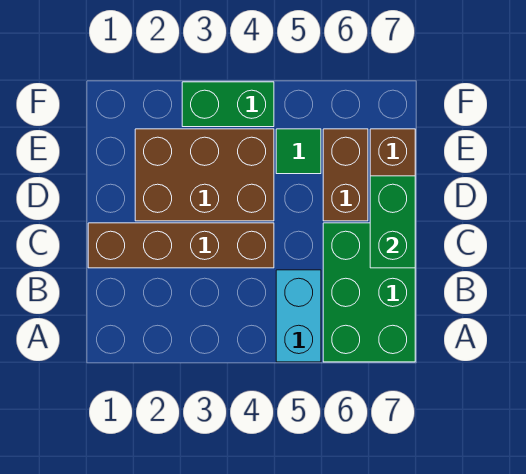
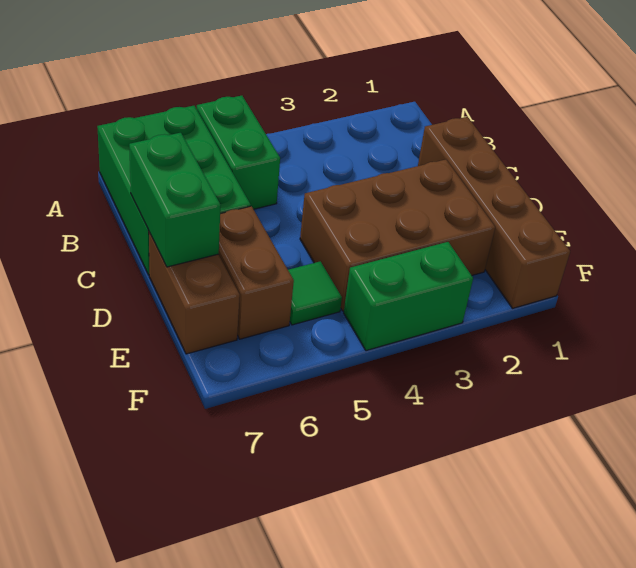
cyan 1x2 brick [276,270,321,362] -> green 1x2 brick [197,96,280,209]
brown 1x4 brick [88,223,274,268] -> brown 1x4 brick turned to [418,117,570,308]

